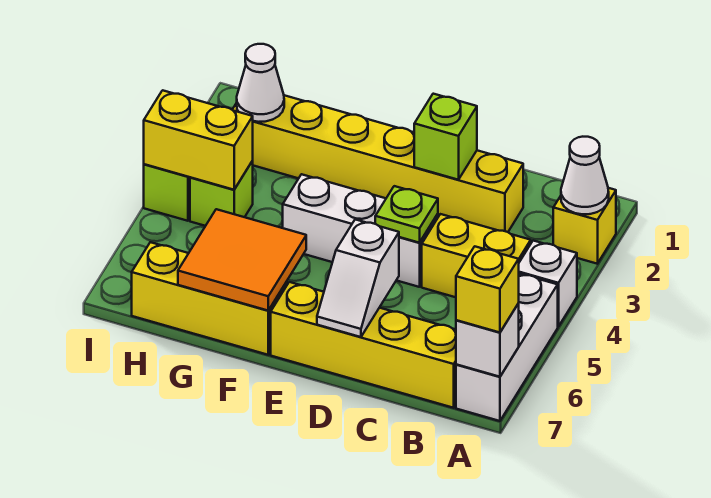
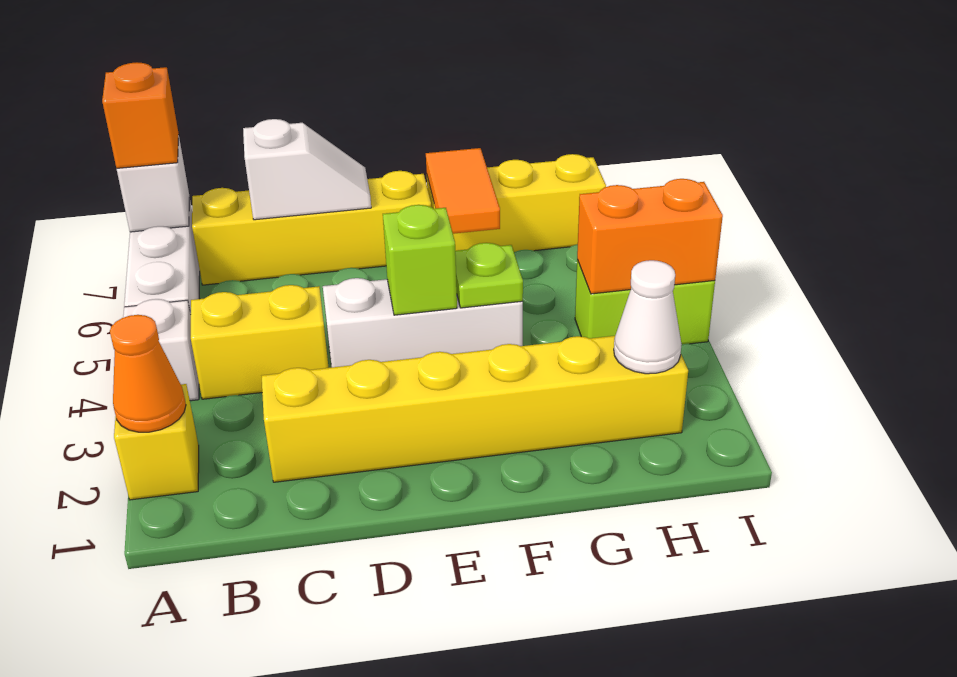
white 1x1 cone [561,137,609,214] -> orange 1x1 cone [110,315,186,432]
yellow 1x1 brick [456,246,519,332] -> orange 1x1 brick [102,62,179,168]
lime 1x1 brick [414,94,477,180] -> lime 1x1 brick moved to [383,205,457,315]
lime 1x1 plate [375,186,438,243] -> lime 1x1 plate moved to [455,243,523,308]
white 1x2 slope [317,219,399,337] -> white 1x2 slope turned to [243,119,371,220]
orange 2x2 tile [178,209,306,310] -> orange 1x2 tile [426,148,500,234]
yellow 1x2 brick [144,90,253,190] -> orange 1x2 brick [577,179,723,294]

